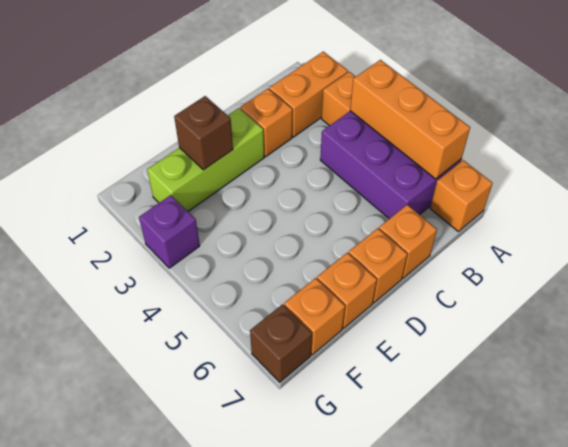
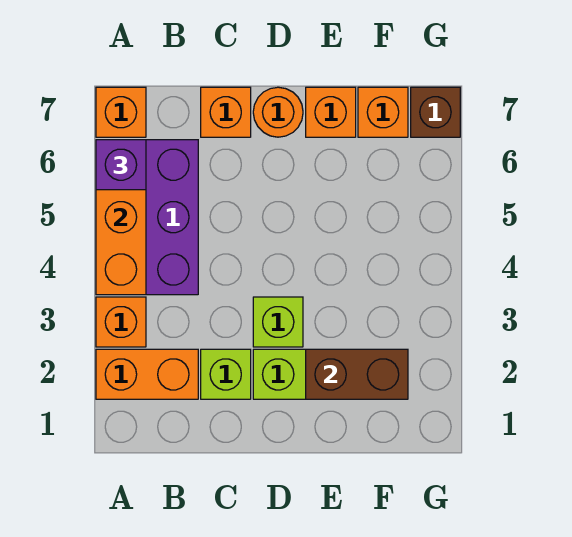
orange 1x1 brick [240,89,292,157] -> lime 1x1 brick [201,349,251,399]
none -> lime 1x1 brick [253,297,303,347]
orange 1x1 brick [348,228,407,303] -> orange 1x1 round brick [253,87,303,137]
brown 1x1 brick [174,96,233,170] -> brown 1x2 brick [306,349,408,399]
purple 1x1 brick [139,195,200,268] -> purple 1x1 brick moved to [96,140,146,190]

